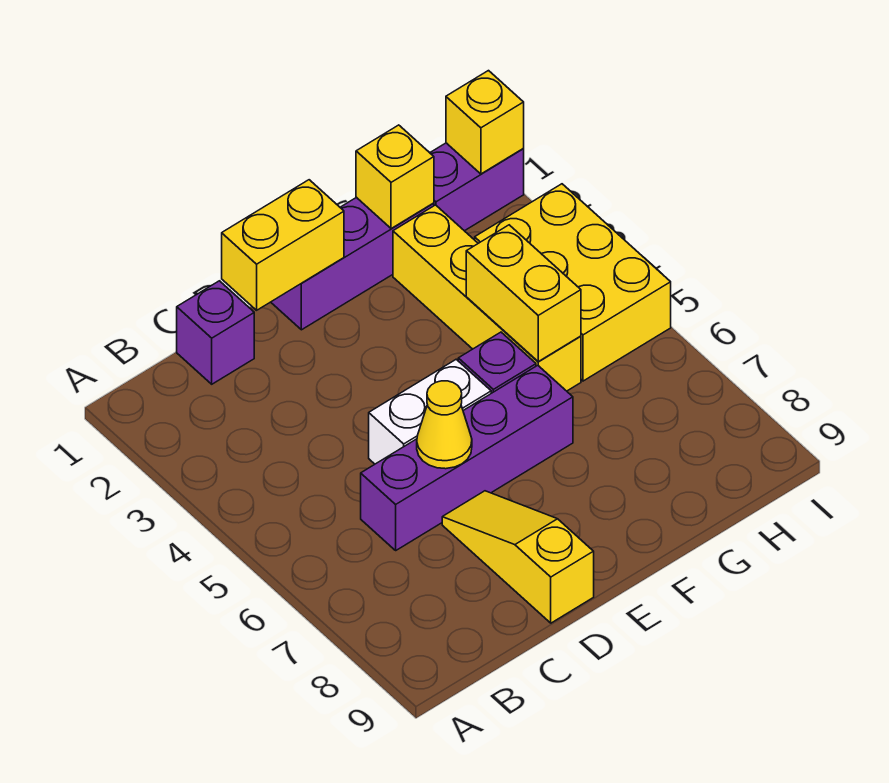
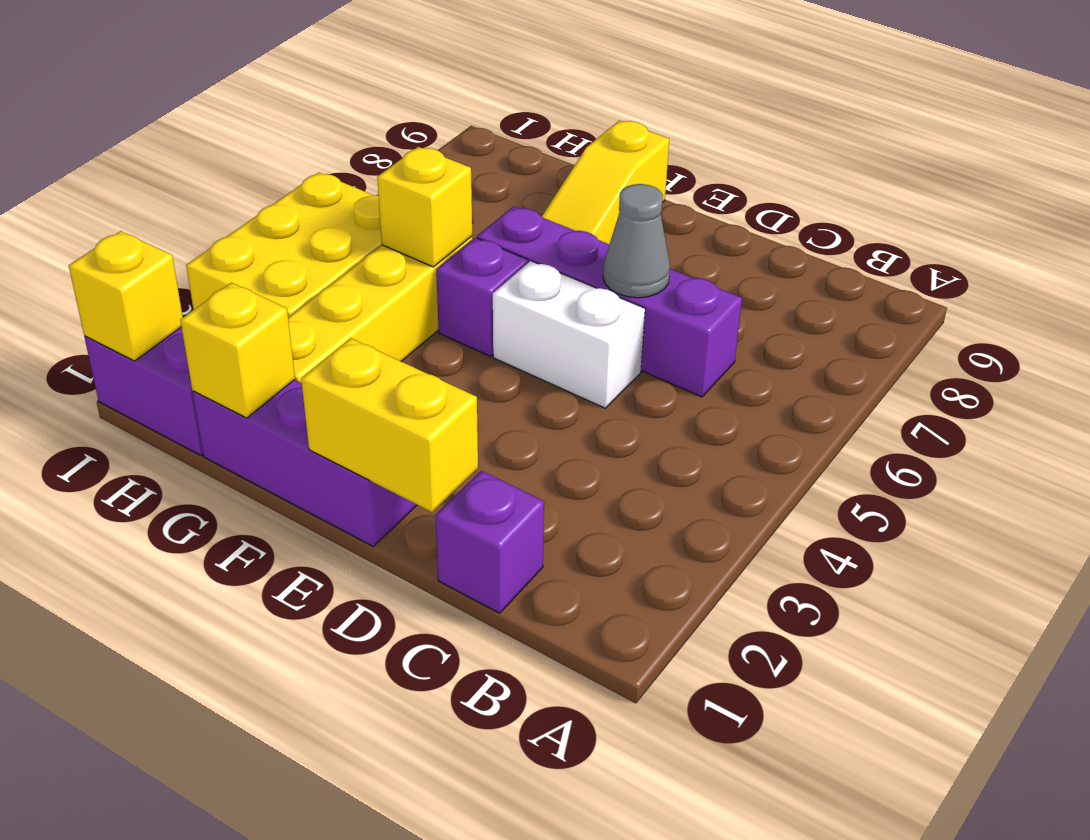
yellow 1x1 cone [417,381,472,469] -> grey 1x1 cone [603,184,670,298]
yellow 1x3 slope [442,491,594,623] -> yellow 1x3 slope moved to [541,121,669,244]
yellow 1x2 brick [466,225,581,361] -> yellow 1x1 brick [377,147,472,267]

